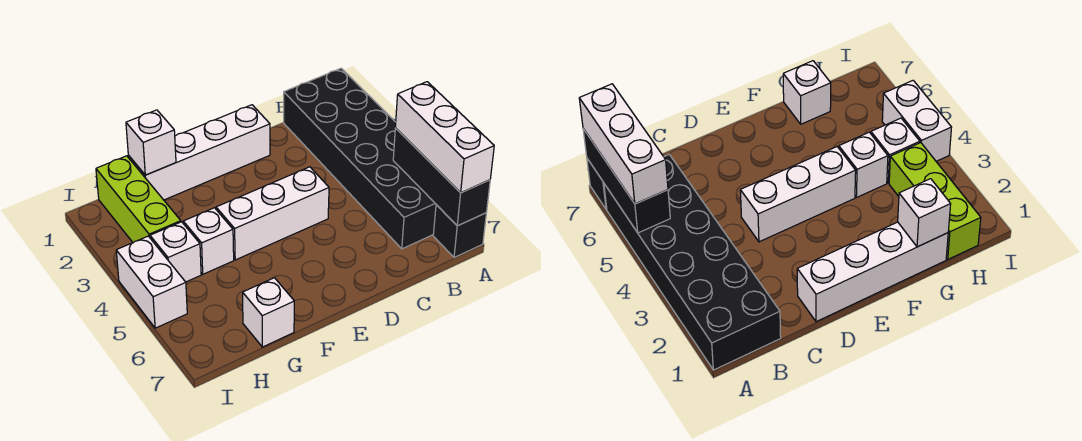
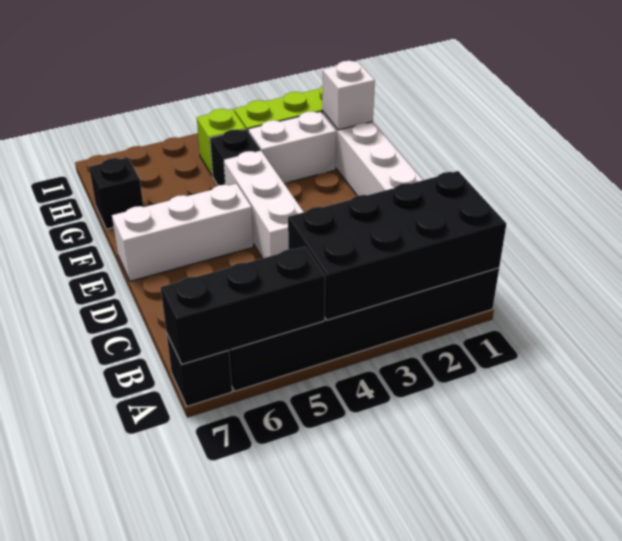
none -> black 2x4 brick [288,171,506,320]
white 1x3 brick [395,82,494,193] -> white 1x3 brick moved to [112,184,253,281]
white 1x1 brick [183,208,234,274] -> black 1x1 brick [210,129,261,186]
white 1x1 brick [243,278,294,347] -> black 1x1 brick [89,157,143,229]
white 1x1 brick [150,222,201,282] -> lime 1x1 brick [197,109,246,176]
white 1x2 brick [116,236,187,328] -> white 1x2 brick moved to [248,112,336,183]

